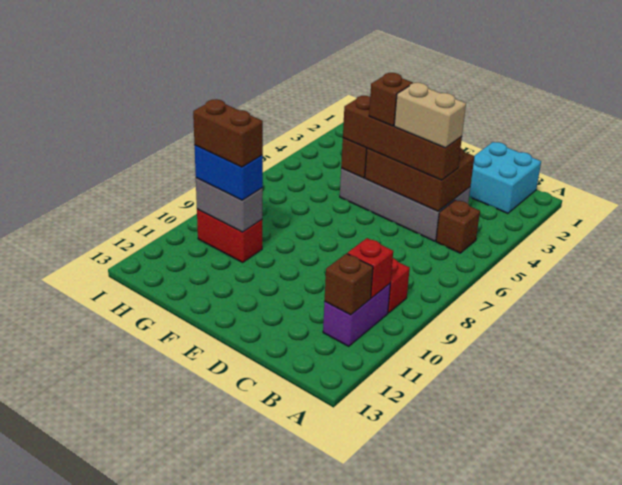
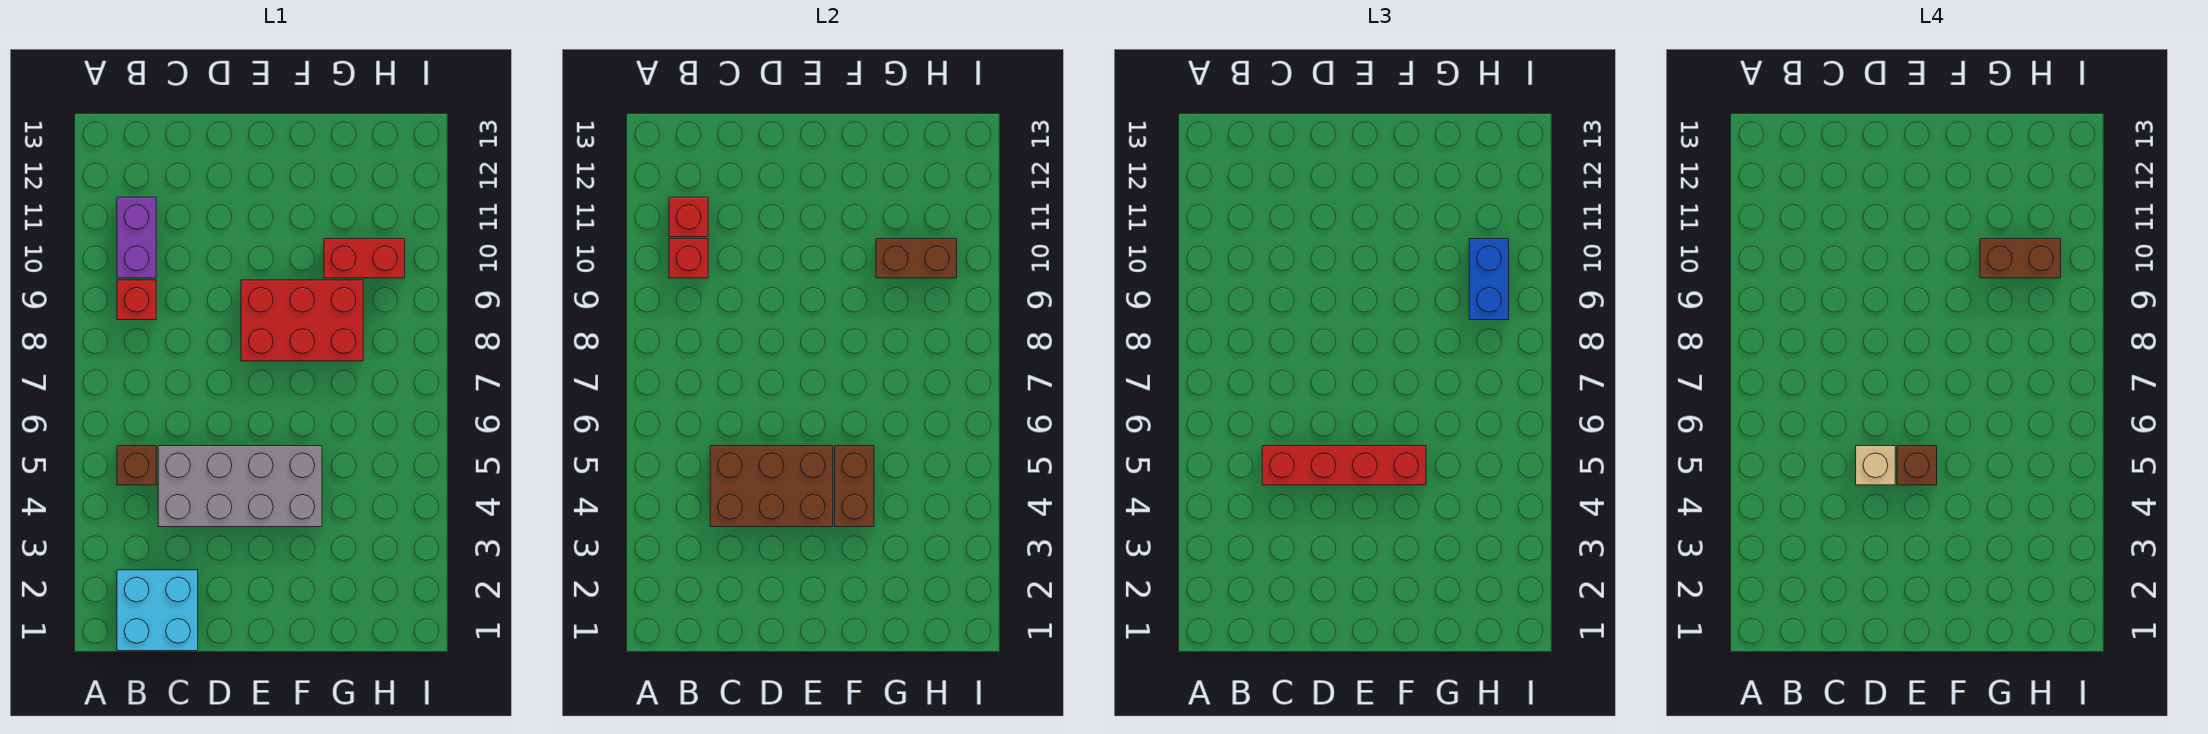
brown 1x1 brick [325,254,373,315] -> red 1x1 brick [669,197,708,237]
brown 1x4 brick [343,96,462,180] -> red 1x4 brick [1262,446,1426,485]
tan 1x2 brick [394,83,466,148] -> tan 1x1 brick [1856,446,1895,485]
none -> red 2x3 brick [241,280,363,361]
grey 1x2 brick [196,178,263,232] -> brown 1x2 brick [876,239,957,278]
blue 1x2 brick [194,145,263,200] -> blue 1x2 brick turned to [1469,239,1509,320]

